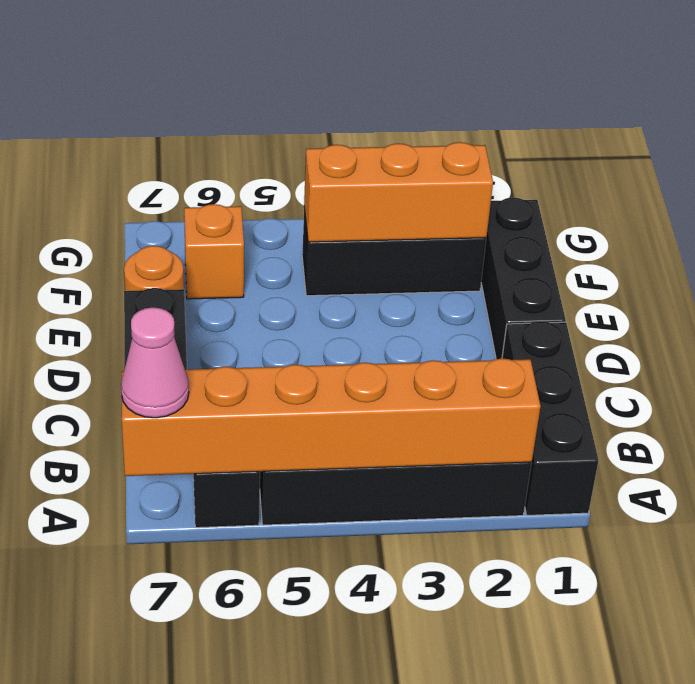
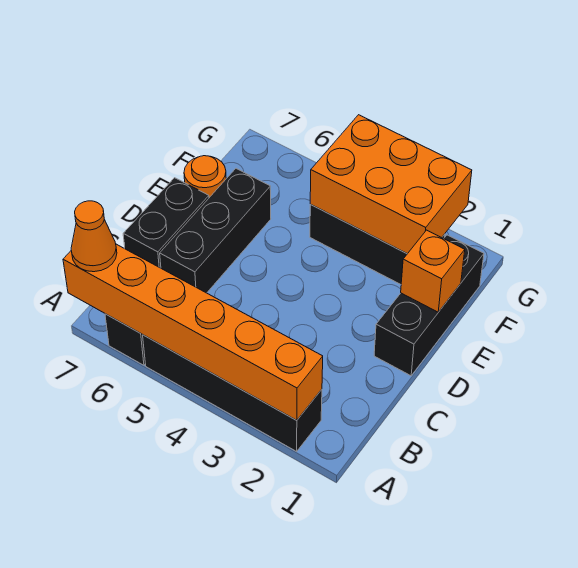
black 1x3 brick [502,321,599,515] -> black 1x3 brick moved to [160,169,271,293]
pink 1x1 cone [121,307,189,418] -> orange 1x1 cone [71,201,117,272]
orange 1x3 brick [304,142,493,242] -> orange 2x3 brick [310,115,472,254]
orange 1x1 brick [184,204,244,299] -> orange 1x1 brick moved to [401,230,465,312]

